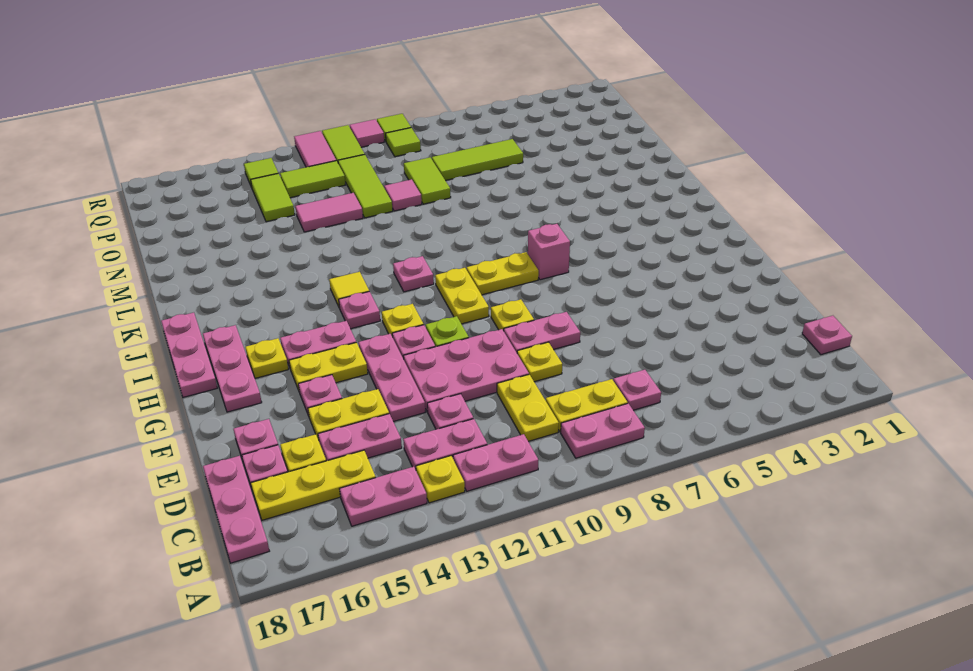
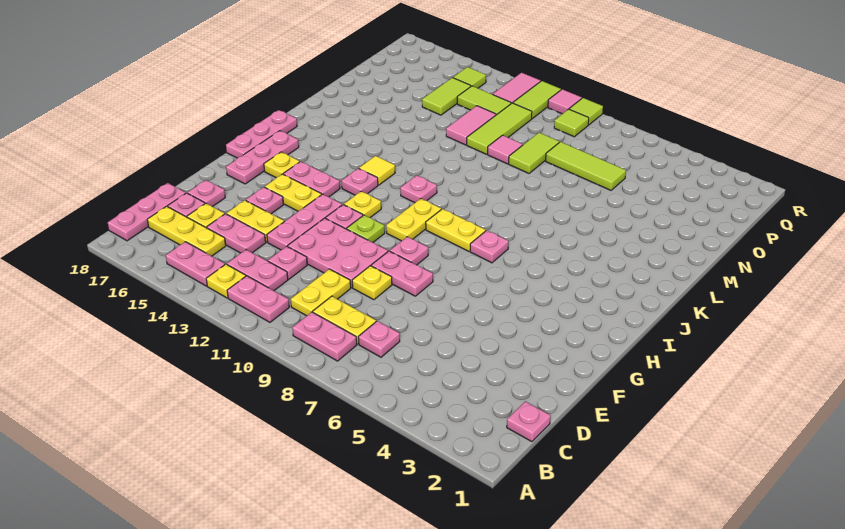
yellow 1x1 plate [491,299,534,331] -> pink 1x1 plate [390,237,428,265]
pink 1x1 brick [528,224,570,280] -> pink 1x1 plate [470,230,508,263]
pink 1x2 tile [295,193,363,232] -> pink 1x2 tile turned to [446,106,496,145]

